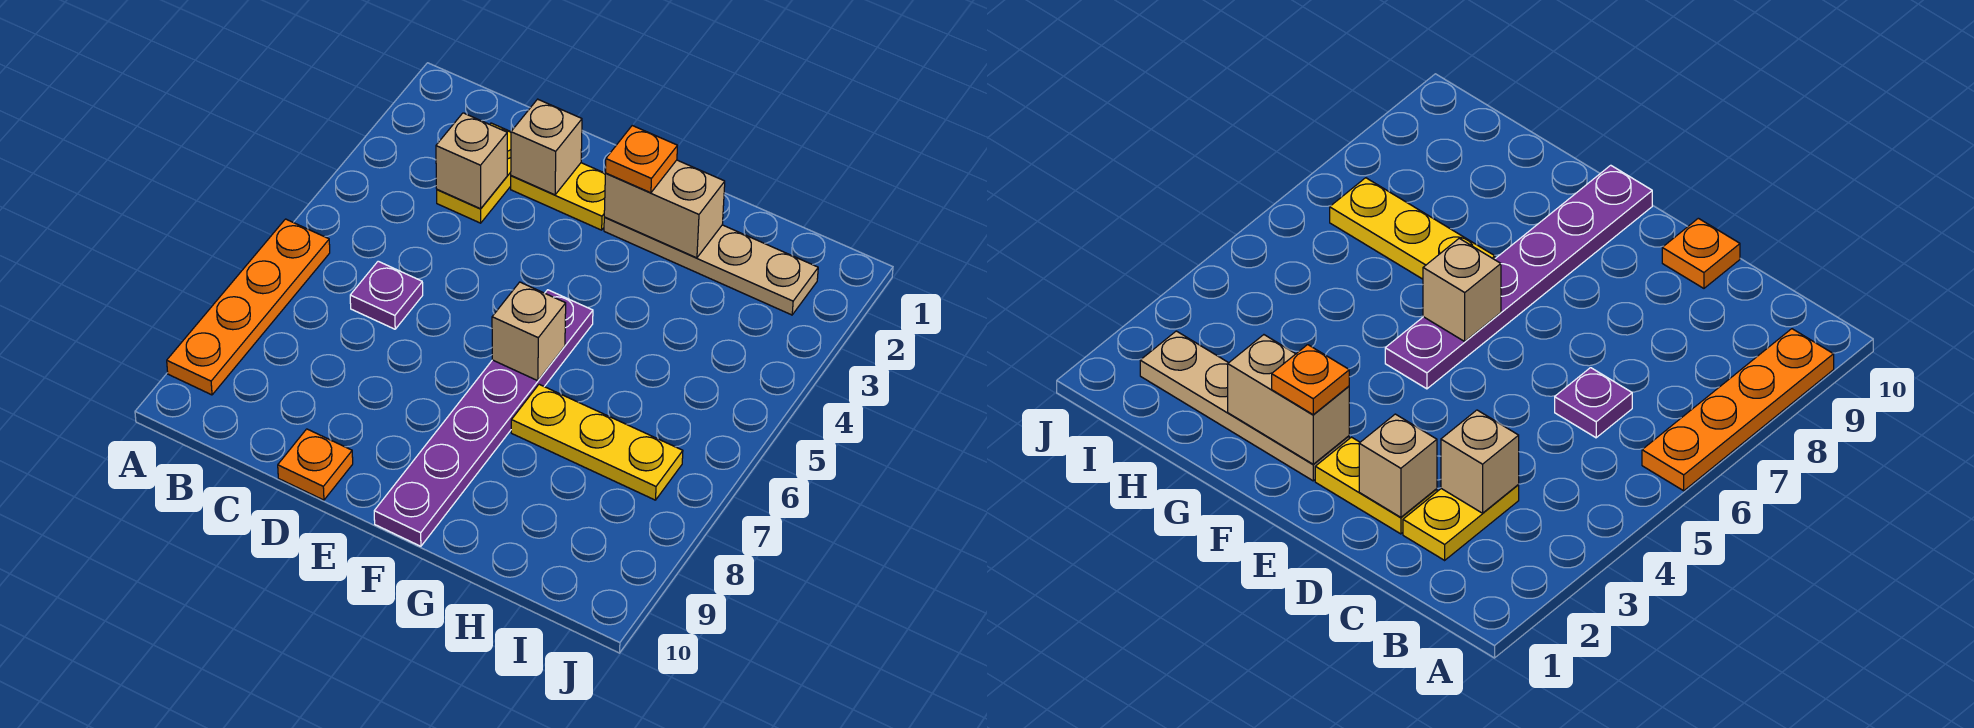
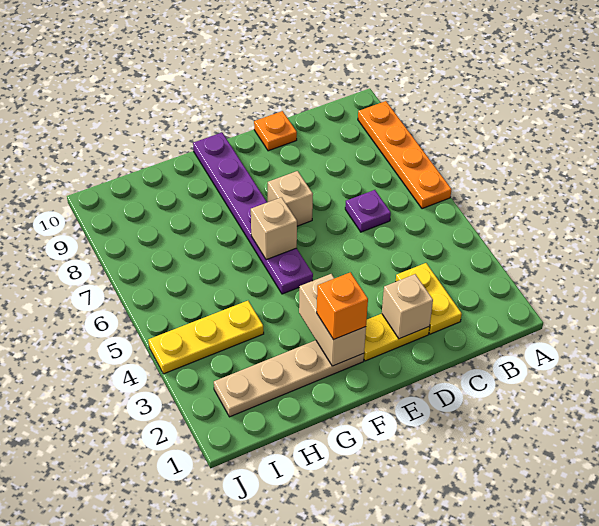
tan 1x1 brick [436,113,507,209] -> tan 1x1 brick moved to [268,171,313,226]
tan 1x2 brick [604,160,725,258] -> tan 1x2 brick turned to [299,274,366,366]
orange 1x1 plate [605,126,677,193] -> orange 1x1 brick [317,272,368,340]
yellow 1x3 plate [511,384,683,500] -> yellow 1x3 plate moved to [148,301,264,374]

